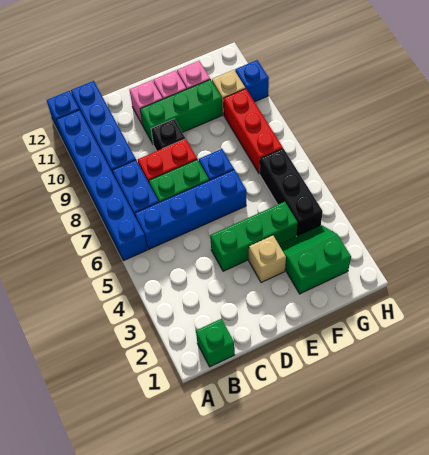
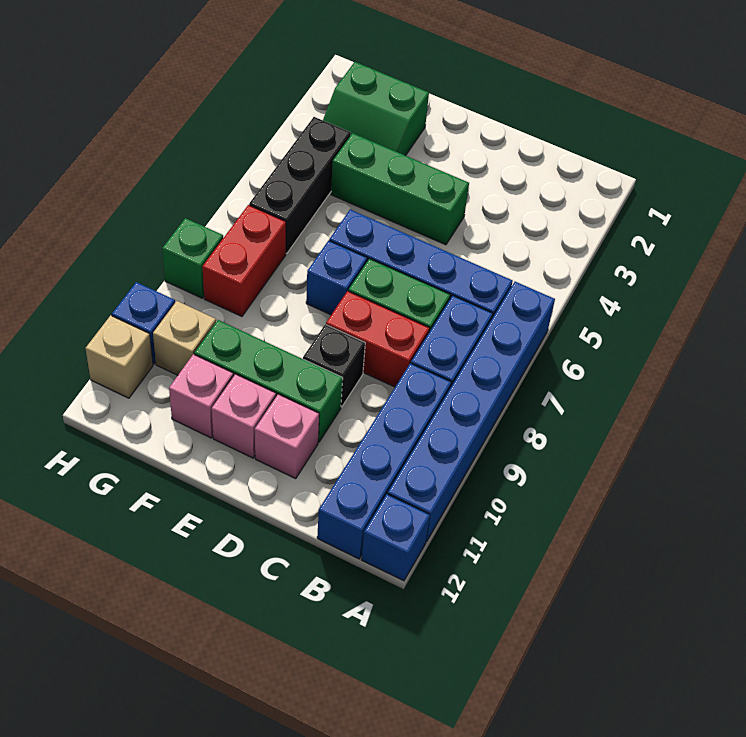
green 1x1 brick [196,319,235,367] -> green 1x1 brick moved to [162,218,223,298]
tan 1x1 brick [249,235,286,283] -> tan 1x1 brick moved to [85,315,153,398]
red 1x3 brick [224,89,283,174] -> red 1x2 brick [202,205,286,316]

